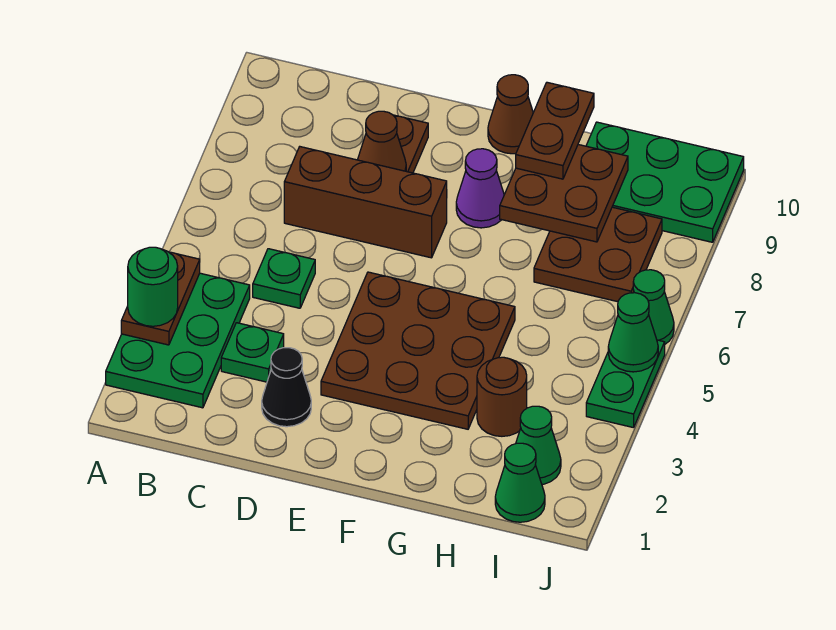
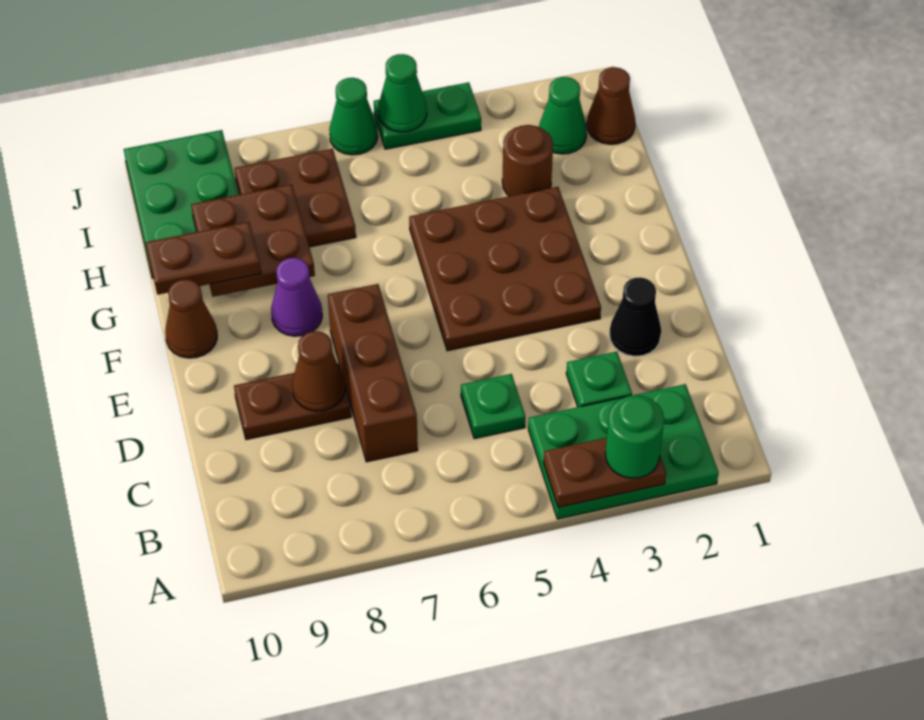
green 1x1 cone [495,443,545,522] -> brown 1x1 cone [587,67,635,144]

